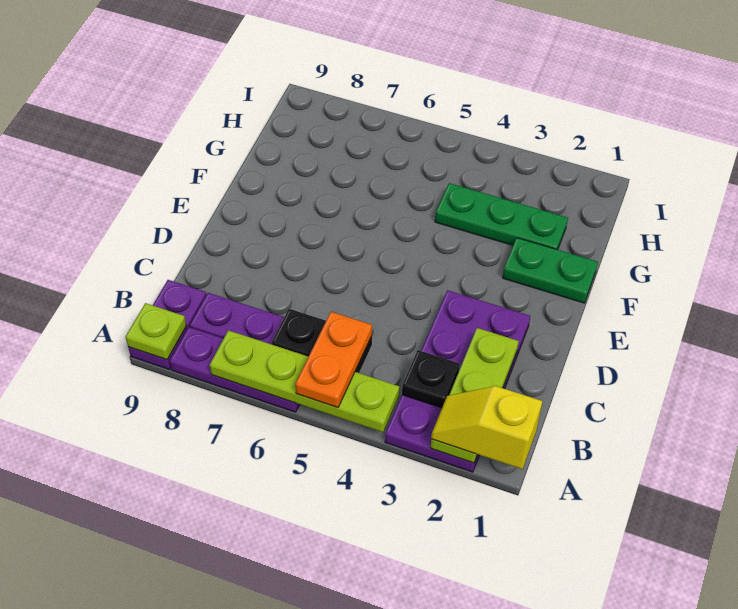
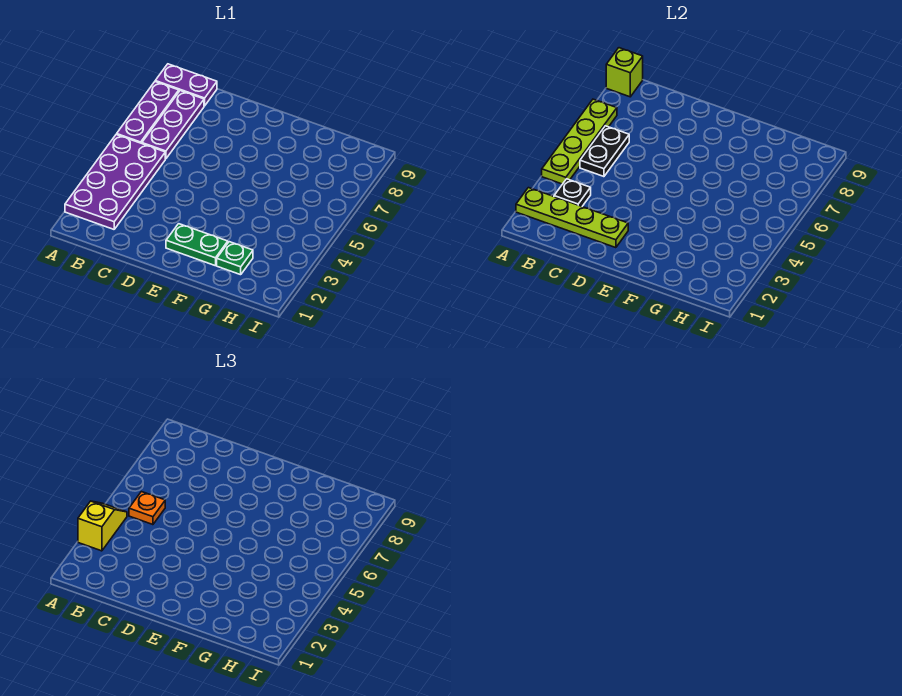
yellow 1x2 slope [431,386,543,469] -> yellow 1x2 slope moved to [78,501,127,551]
purple 2x4 plate [385,290,530,472] -> purple 2x4 plate turned to [65,134,165,229]
lime 1x3 plate [431,328,519,463] -> lime 1x4 plate [516,188,628,248]
orange 1x2 plate [295,312,372,408] -> orange 1x1 plate [129,492,165,525]
lime 1x1 plate [126,303,186,360] -> lime 1x1 brick [606,48,643,97]
green 1x2 plate [503,238,598,303] -> green 1x2 plate turned to [166,224,228,266]
green 1x3 plate [435,183,568,250] -> green 1x1 plate [217,242,253,275]

